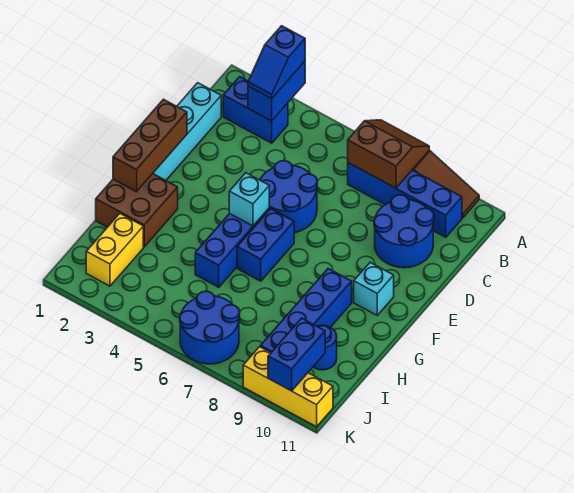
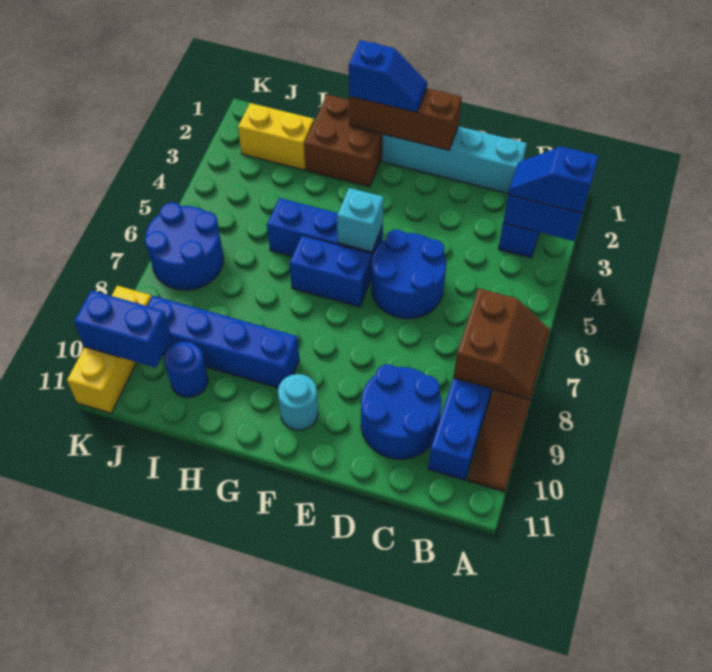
none -> blue 1x2 slope [349,40,427,112]
cyan 1x1 brick [354,262,394,315] -> cyan 1x1 round brick [278,374,318,430]

